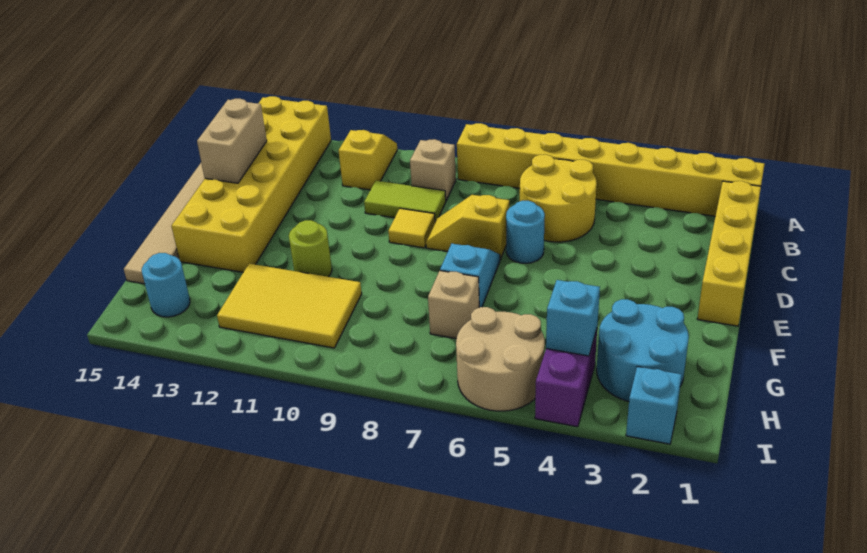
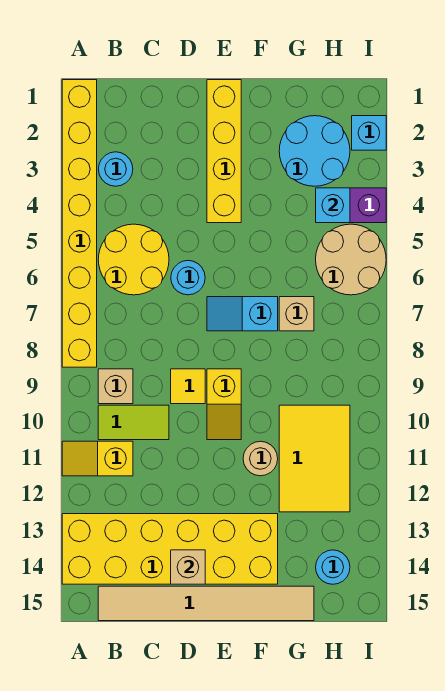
yellow 1x4 brick [697,181,761,326] -> yellow 1x4 brick turned to [207,80,241,223]
none -> cyan 1x1 round brick [99,152,133,186]
lime 1x2 tile [364,181,446,221] -> lime 1x2 tile turned to [98,405,169,440]
tan 1x2 brick [197,99,267,183] -> tan 1x1 brick [171,550,205,584]
yellow 1x2 slope [426,195,509,259] -> yellow 1x2 slope moved to [207,369,241,440]
lime 1x1 round brick [289,220,332,277] -> tan 1x1 round brick [243,441,278,476]

